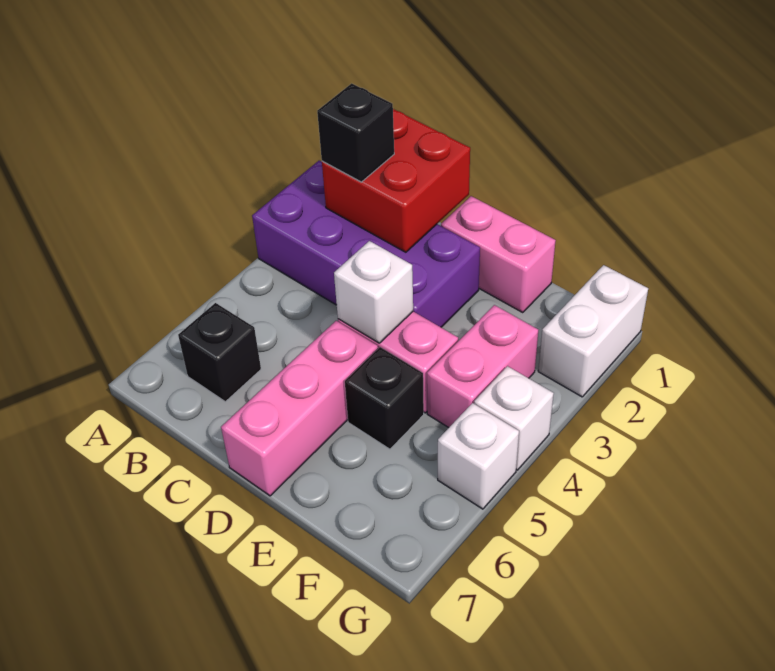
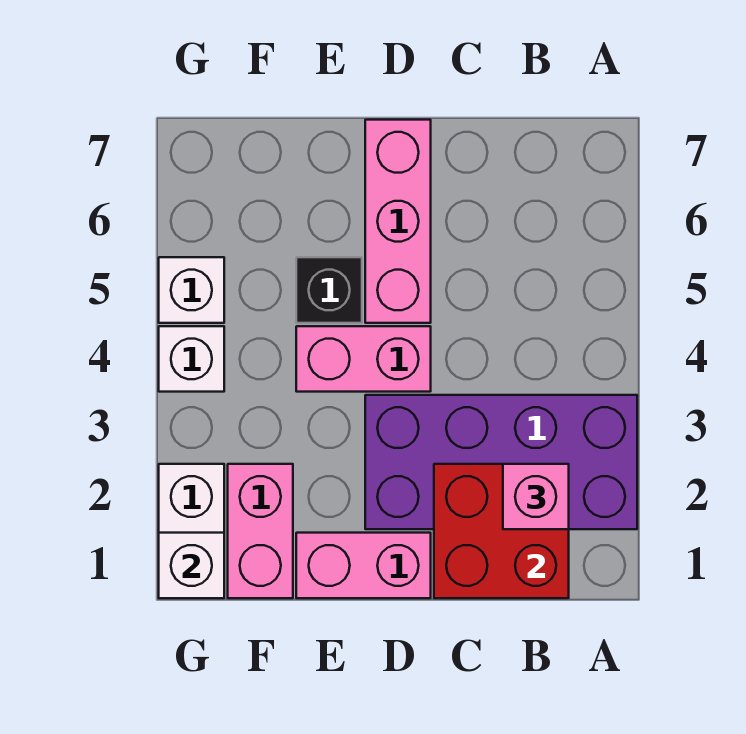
black 1x1 brick [317,83,394,182] -> pink 1x1 brick [503,464,569,529]
black 1x1 brick [178,303,261,402] -> none
white 1x1 brick [334,241,413,343] -> white 1x1 brick moved to [159,533,224,598]
pink 1x2 brick [427,305,538,428] -> pink 1x2 brick moved to [228,464,293,598]

